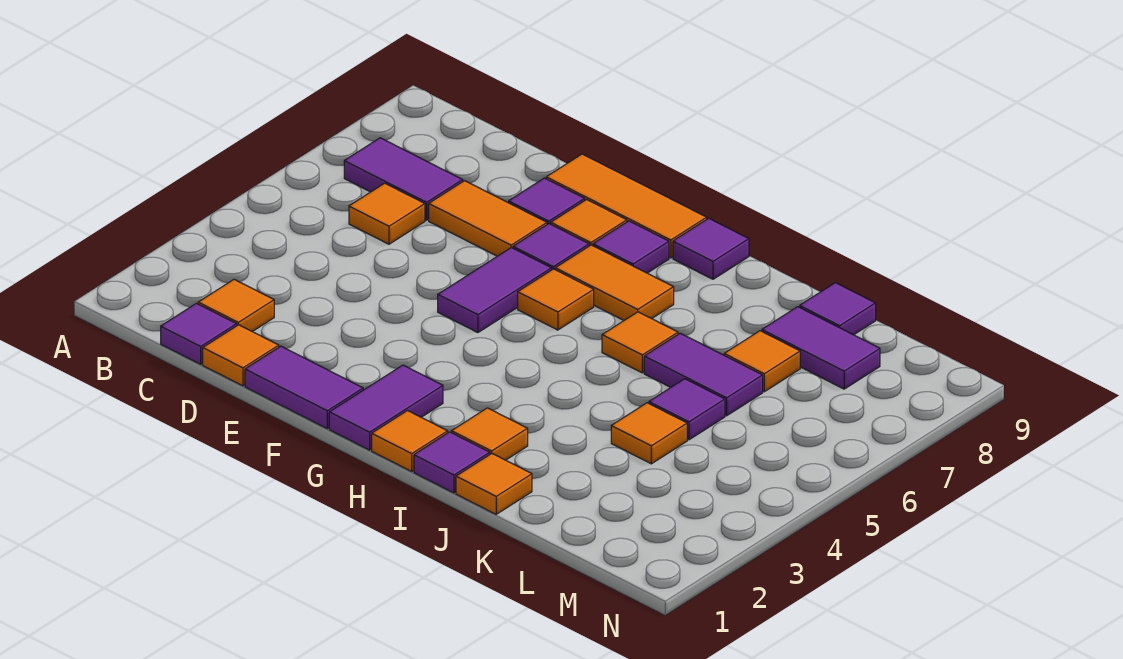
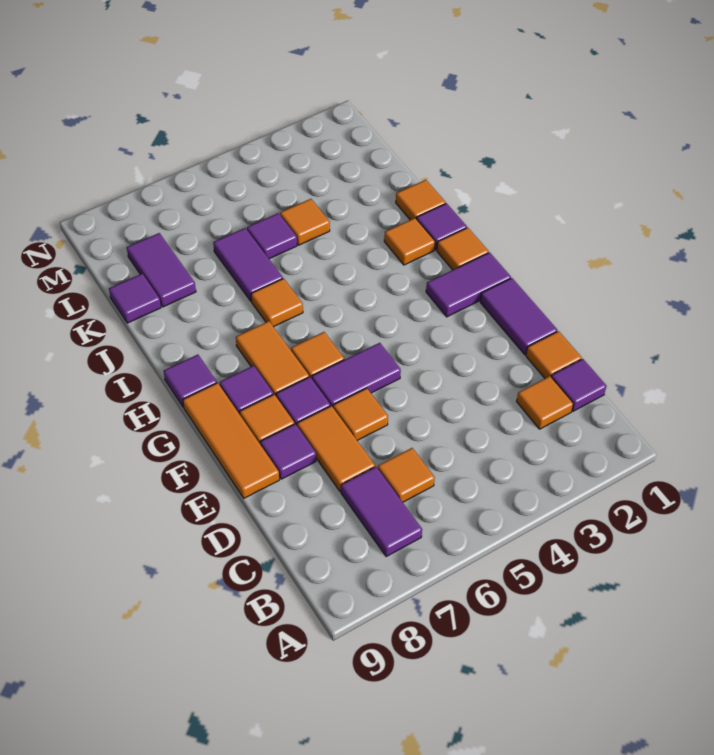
orange 1x1 tile [724,331,800,392] -> orange 1x1 tile moved to [333,388,388,440]

